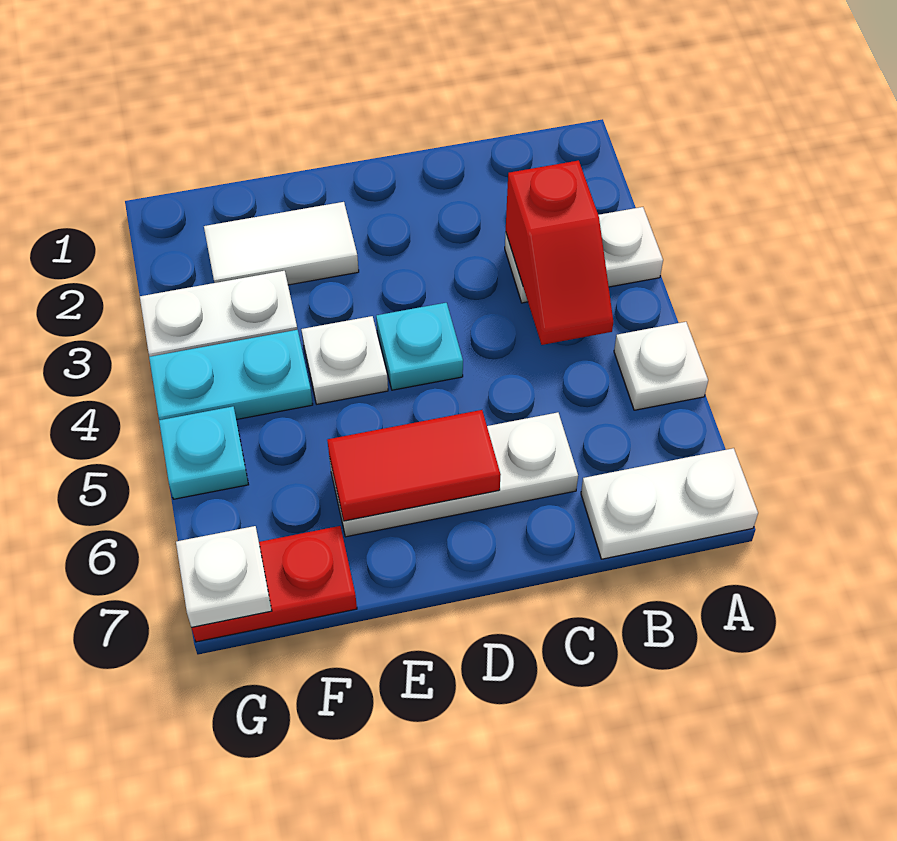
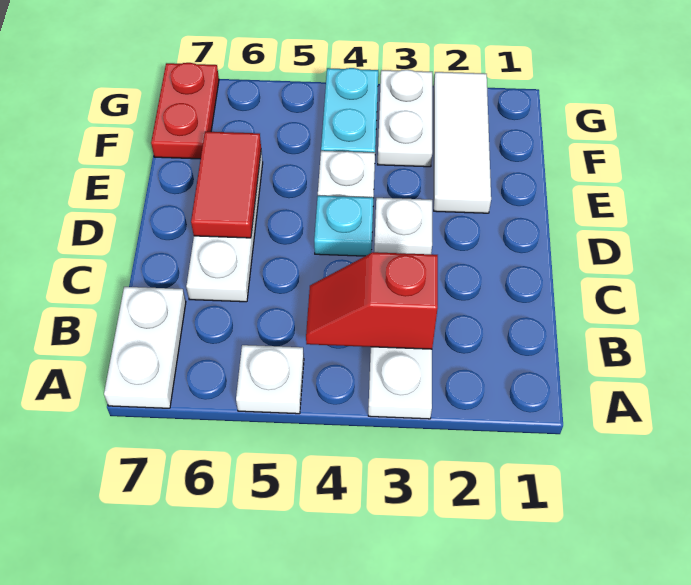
white 1x2 tile [204,202,359,285] -> white 1x3 tile [434,72,491,213]
cyan 1x1 plate [159,406,249,499] -> none
white 1x1 plate [176,526,272,627] -> white 1x1 plate moved to [374,198,432,254]

